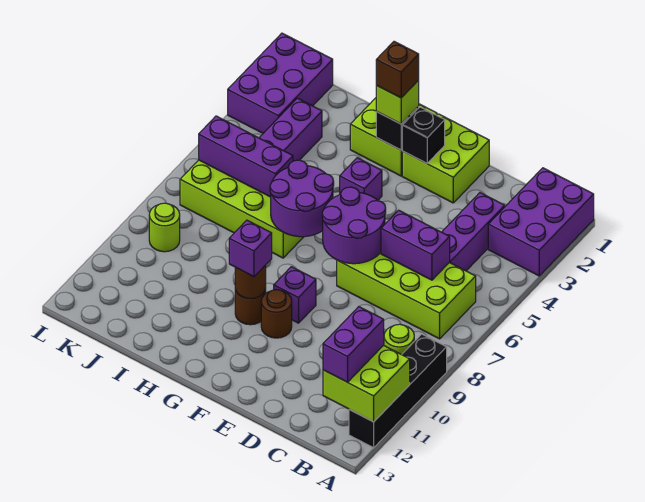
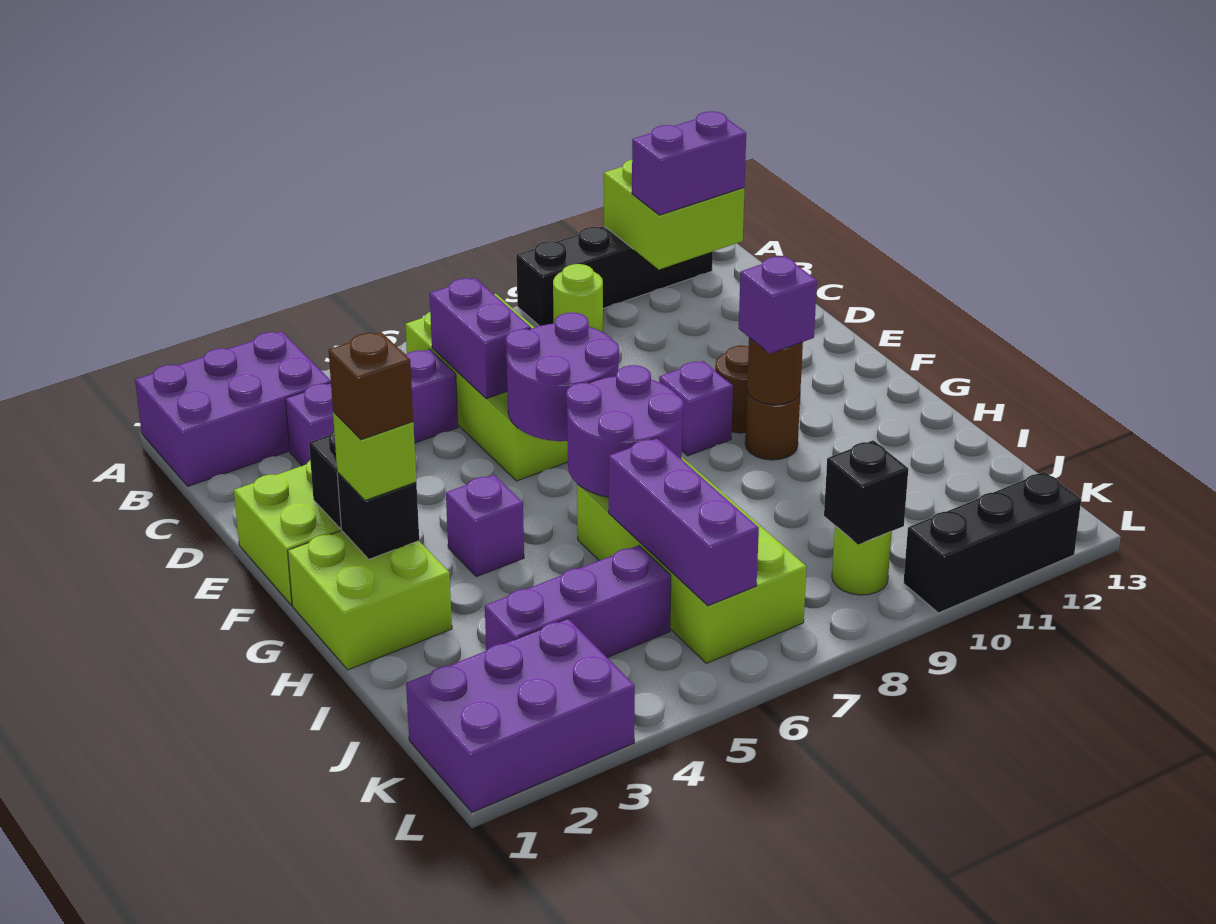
none -> black 1x1 brick [824,440,908,545]
none -> black 1x3 brick [903,472,1081,613]

